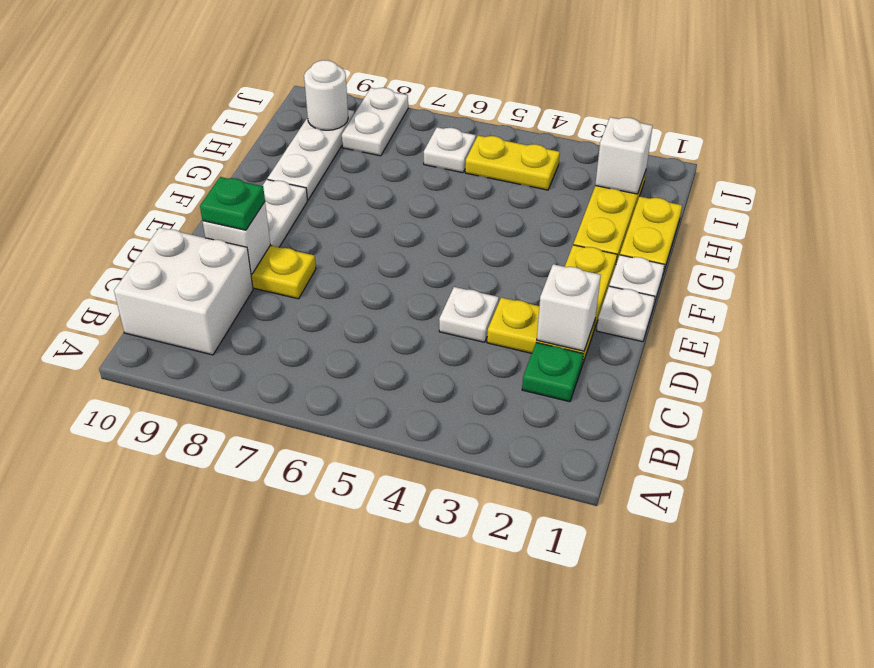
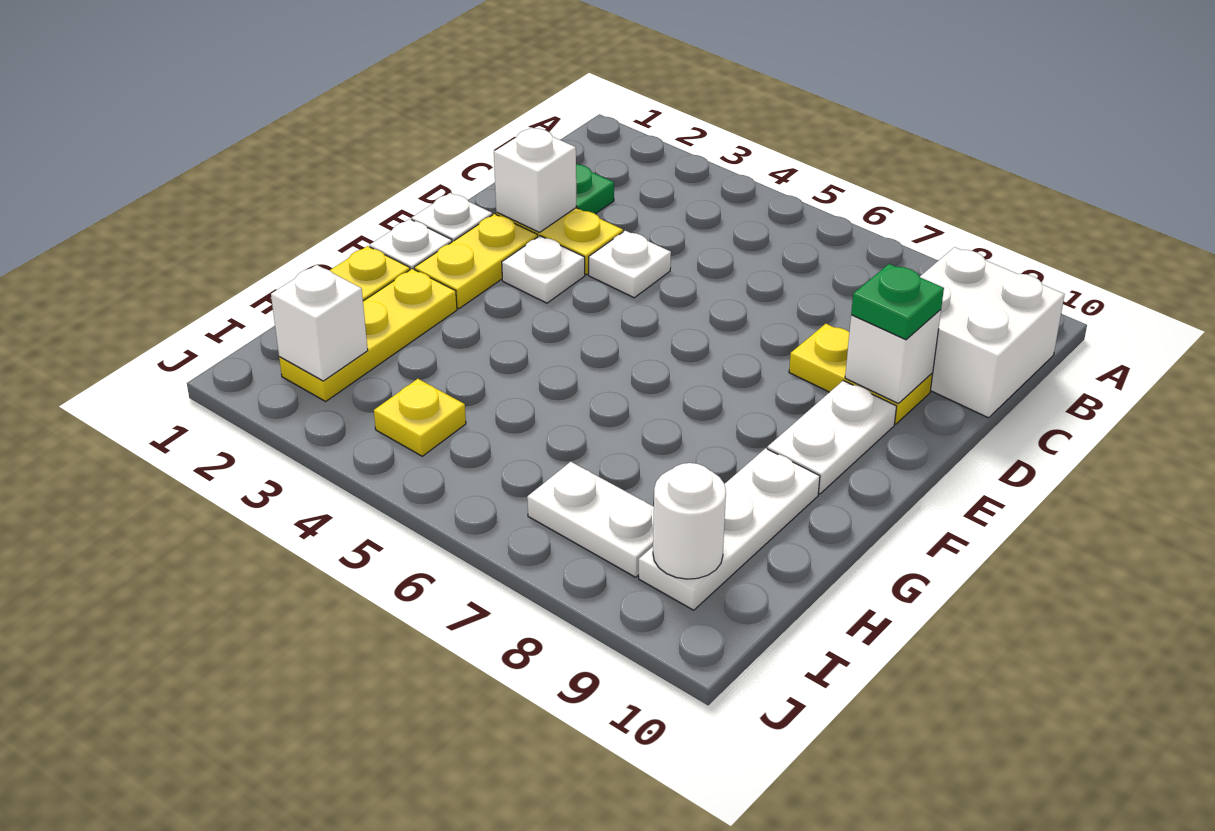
yellow 1x2 plate [465,135,560,190] -> yellow 1x1 plate [374,379,466,456]
white 1x1 plate [424,127,476,173] -> white 1x1 plate moved to [502,236,585,303]
white 1x2 plate [342,88,408,156] -> white 1x2 plate turned to [527,462,654,577]

